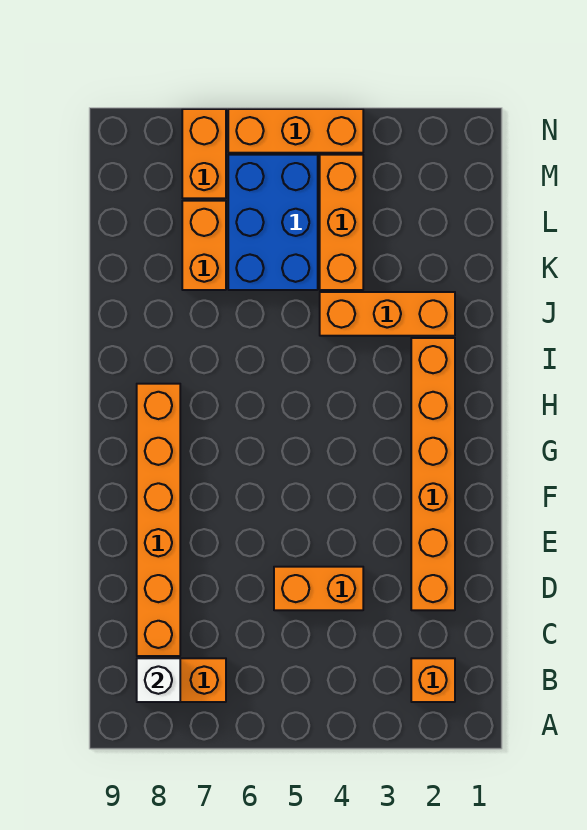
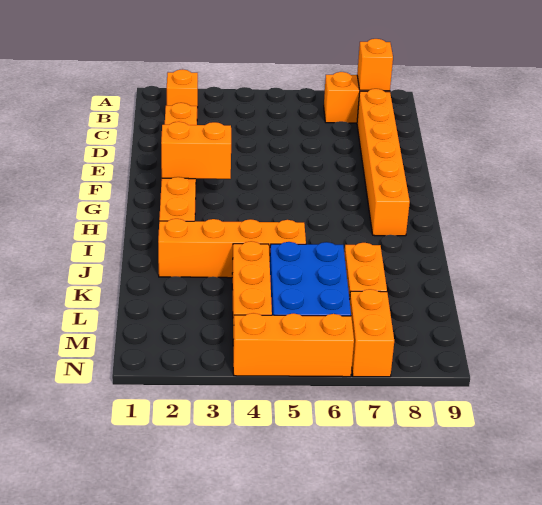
white 1x1 brick [137,658,180,702] -> orange 1x1 brick [357,39,393,91]
orange 1x2 brick [274,567,363,610] -> orange 1x2 brick moved to [161,122,231,179]
orange 1x3 brick [320,292,455,336] -> orange 1x4 brick [158,219,306,278]

